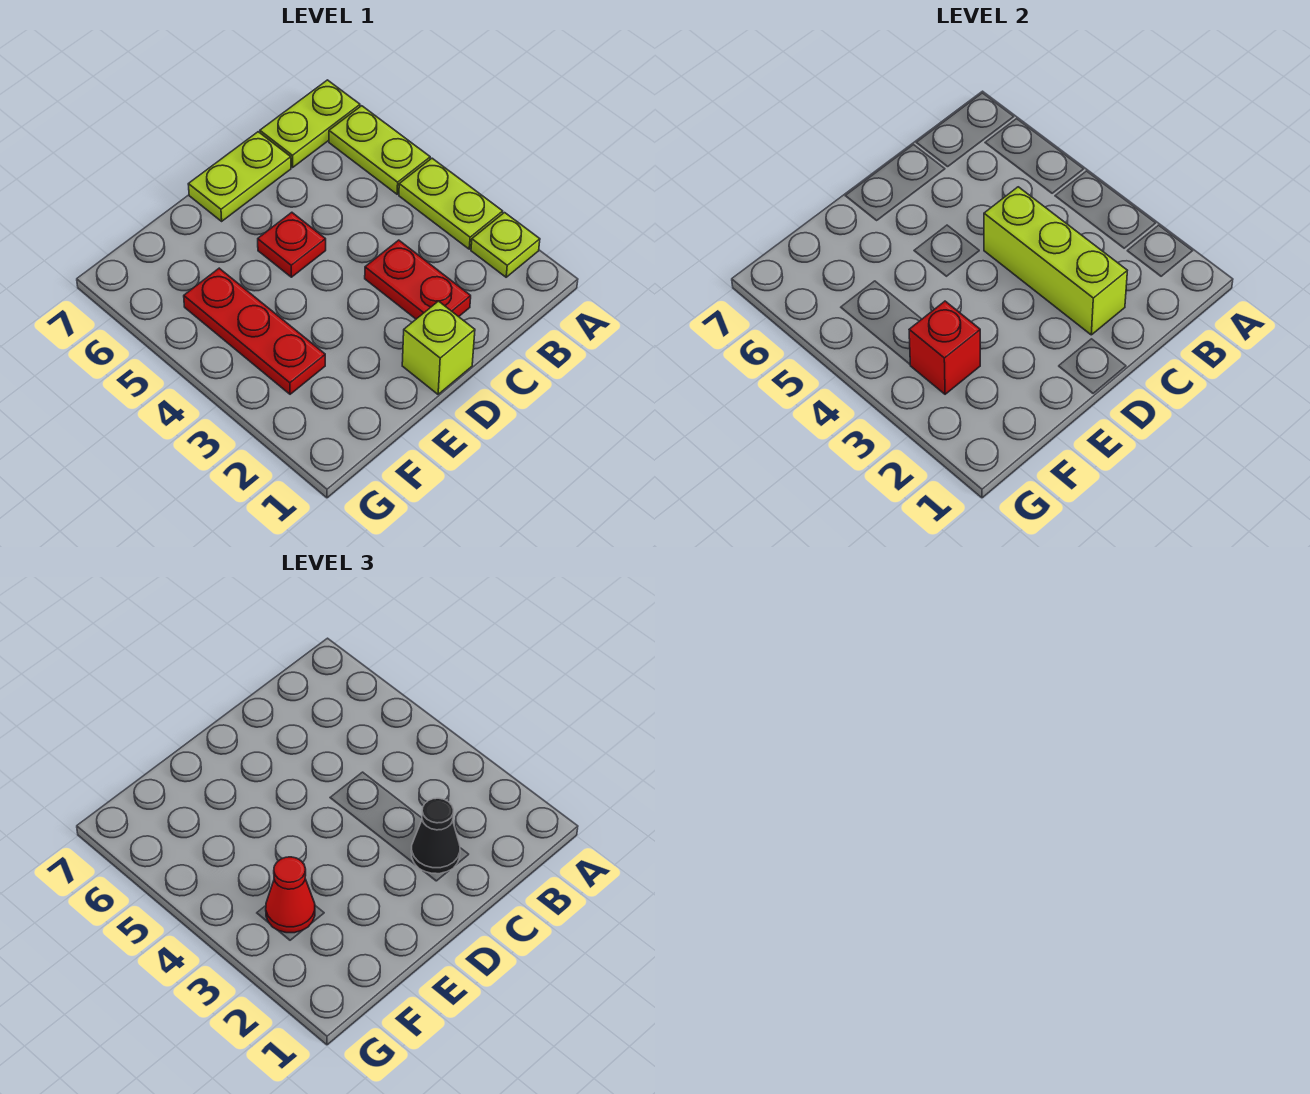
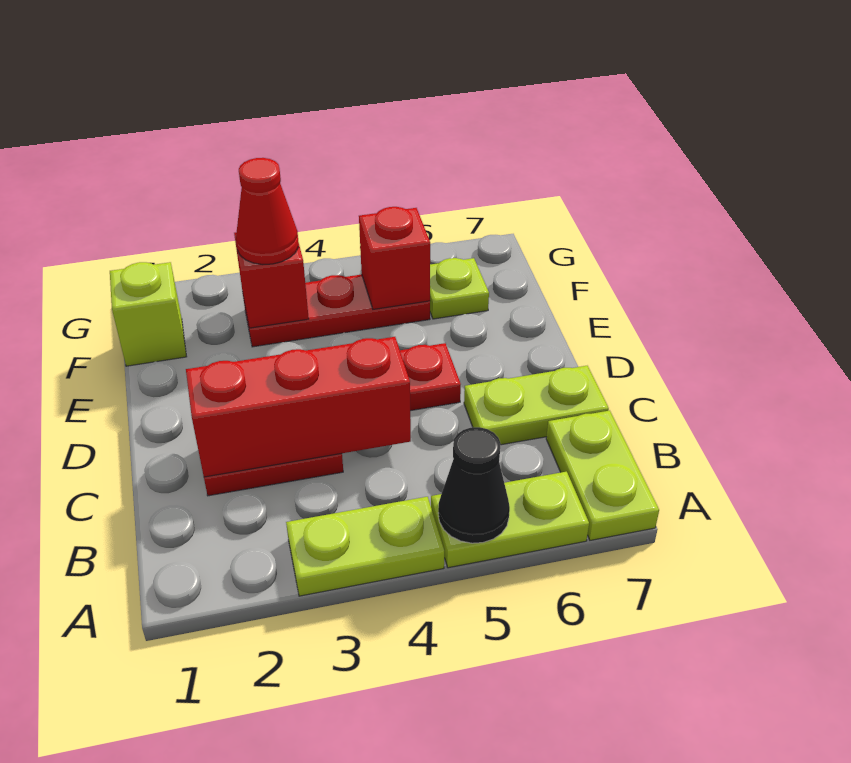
lime 1x1 plate [471,213,540,277] -> lime 1x1 plate moved to [430,258,489,319]
lime 1x3 brick [984,187,1127,335] -> red 1x3 brick [186,337,411,477]
black 1x1 cone [411,798,460,874] -> black 1x1 cone moved to [438,427,510,543]
lime 1x2 plate [188,132,291,221] -> lime 1x2 plate turned to [464,366,609,445]
lime 1x1 brick [402,301,475,394] -> lime 1x1 brick moved to [110,262,187,366]
none -> red 1x1 brick [359,207,430,309]

